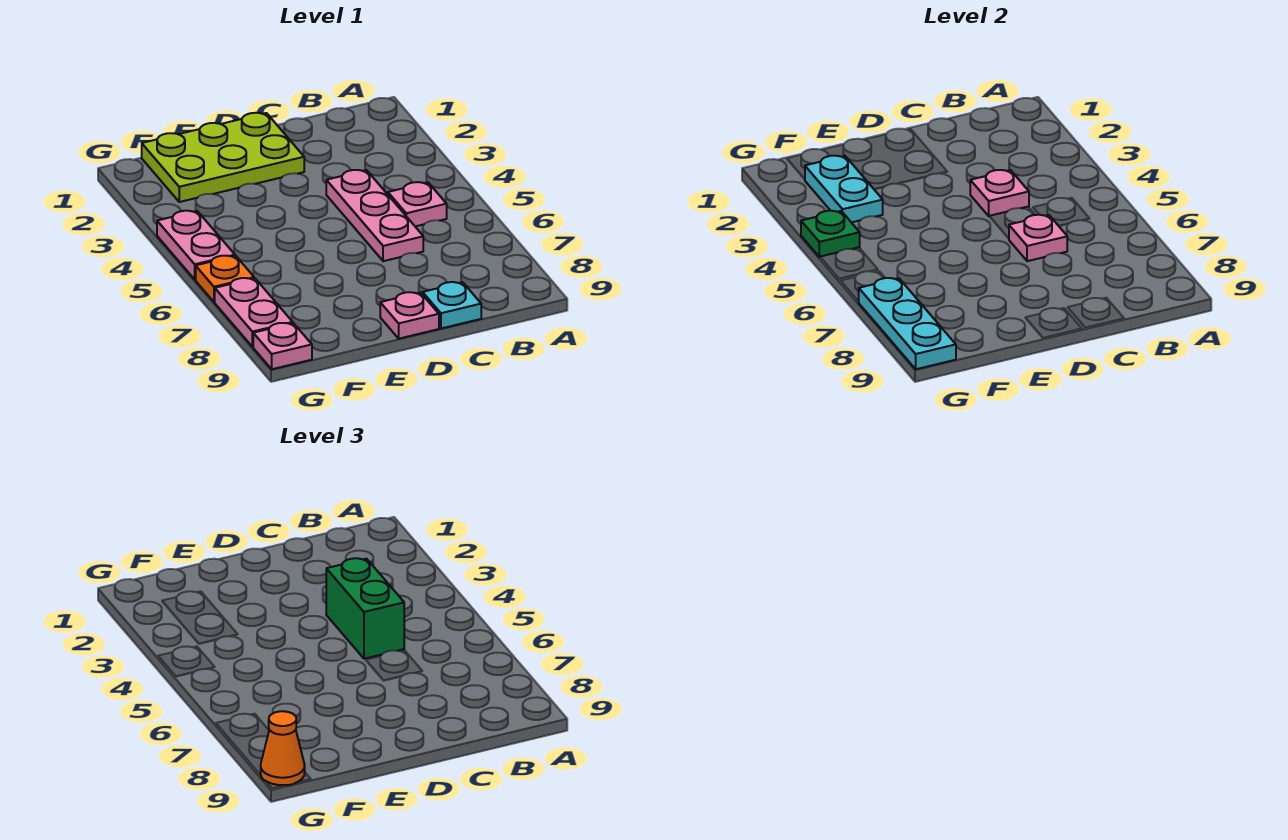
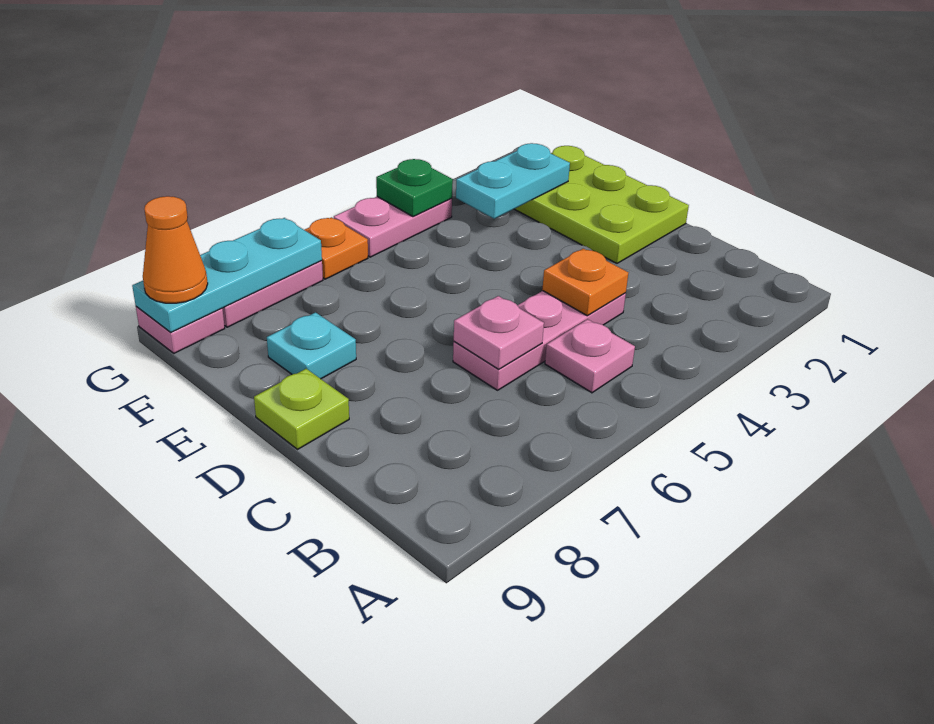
pink 1x1 plate [970,170,1029,216] -> orange 1x1 plate [542,249,628,316]
green 1x2 brick [326,558,404,659] -> none
cyan 1x1 plate [423,282,481,328] -> cyan 1x1 plate moved to [267,312,356,379]
pink 1x1 plate [380,292,439,339] -> lime 1x1 plate [254,369,349,449]

